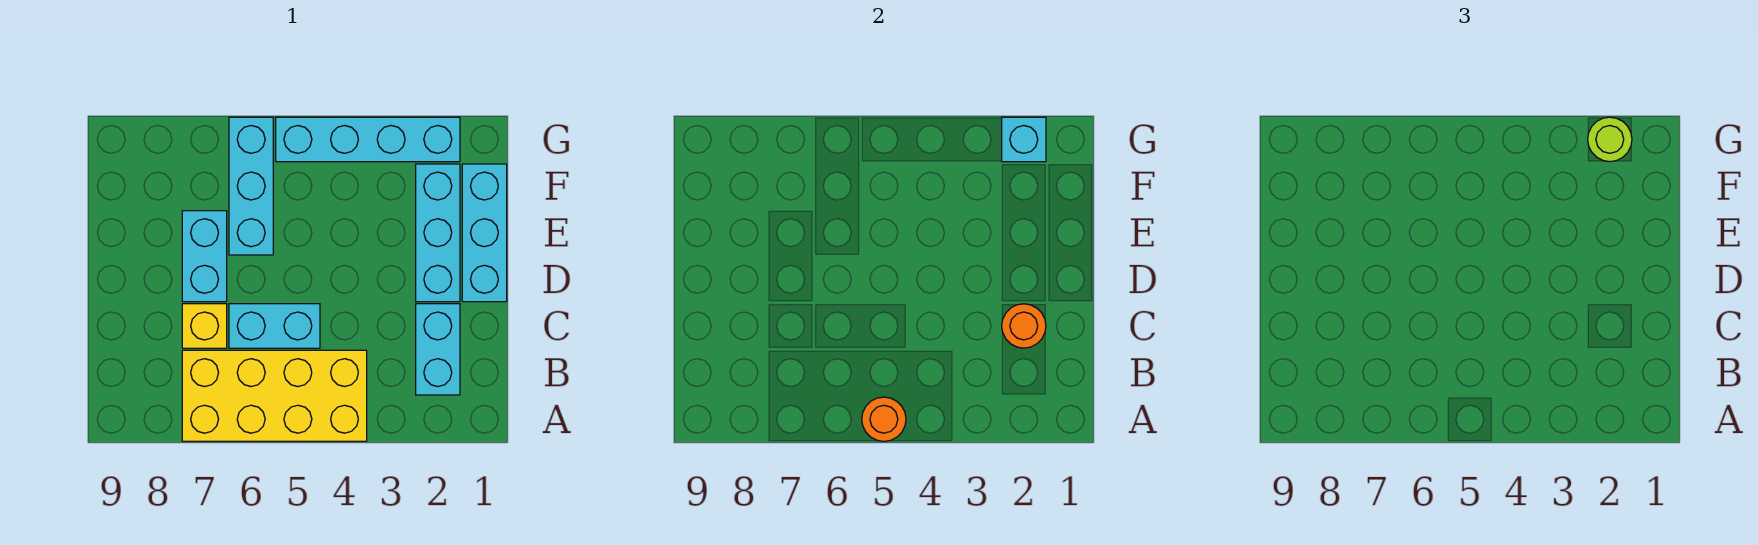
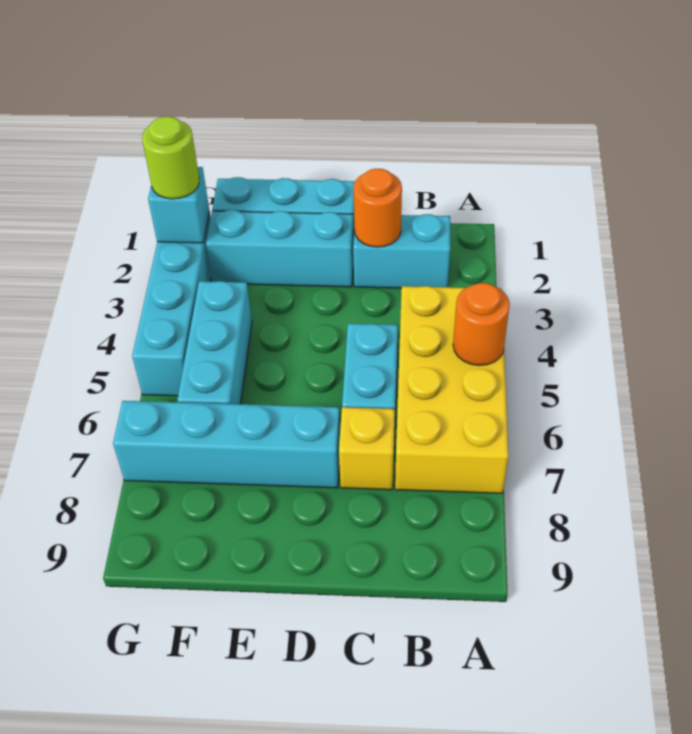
cyan 1x2 brick [182,211,227,302] -> cyan 1x4 brick [113,401,340,488]
cyan 1x3 brick [229,117,273,255] -> cyan 1x3 brick turned to [177,281,252,404]

